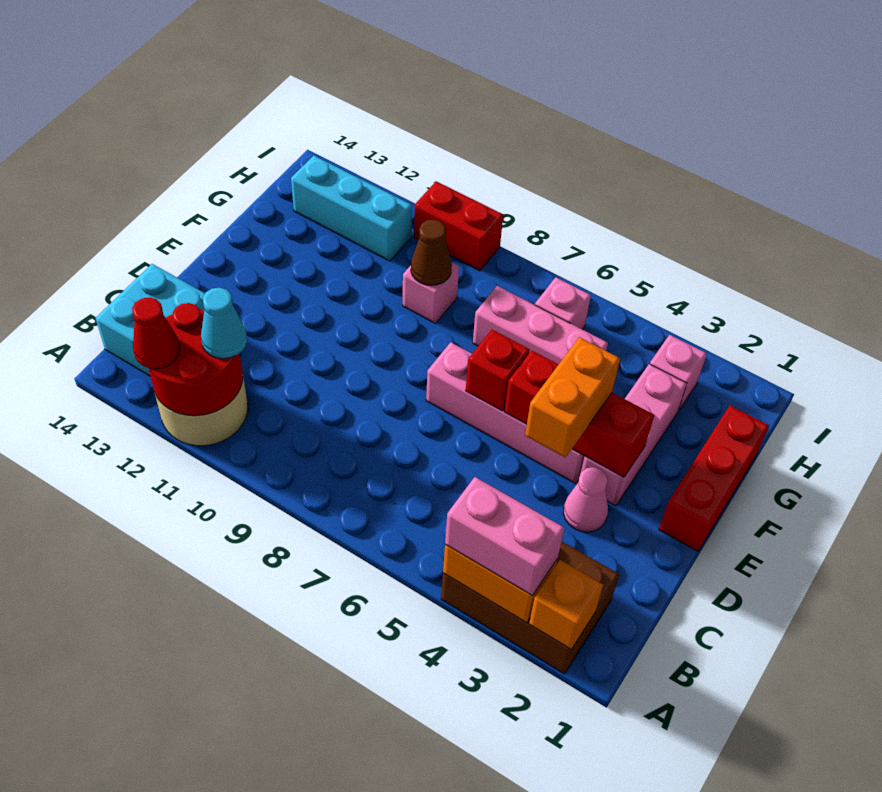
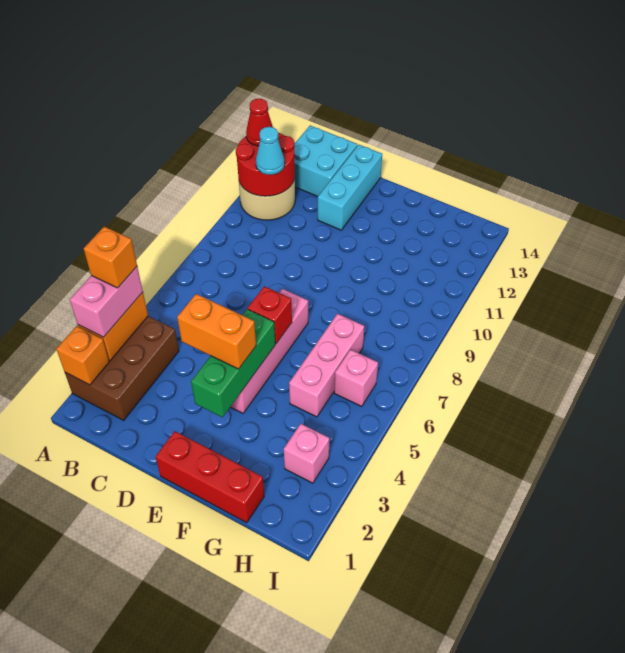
none -> orange 1x1 brick [84,227,137,288]
pink 1x1 cone [563,467,608,532] -> none
pink 1x3 brick [581,364,687,506] -> none
red 1x3 brick [505,351,654,477] -> green 1x3 brick [191,309,275,417]
pink 1x1 brick [403,262,459,323] -> none
brown 1x1 cone [411,220,452,285] -> none
cyan 1x3 brick [291,156,412,261] -> cyan 1x3 brick moved to [318,145,382,230]
red 1x2 brick [414,181,503,271] -> none

